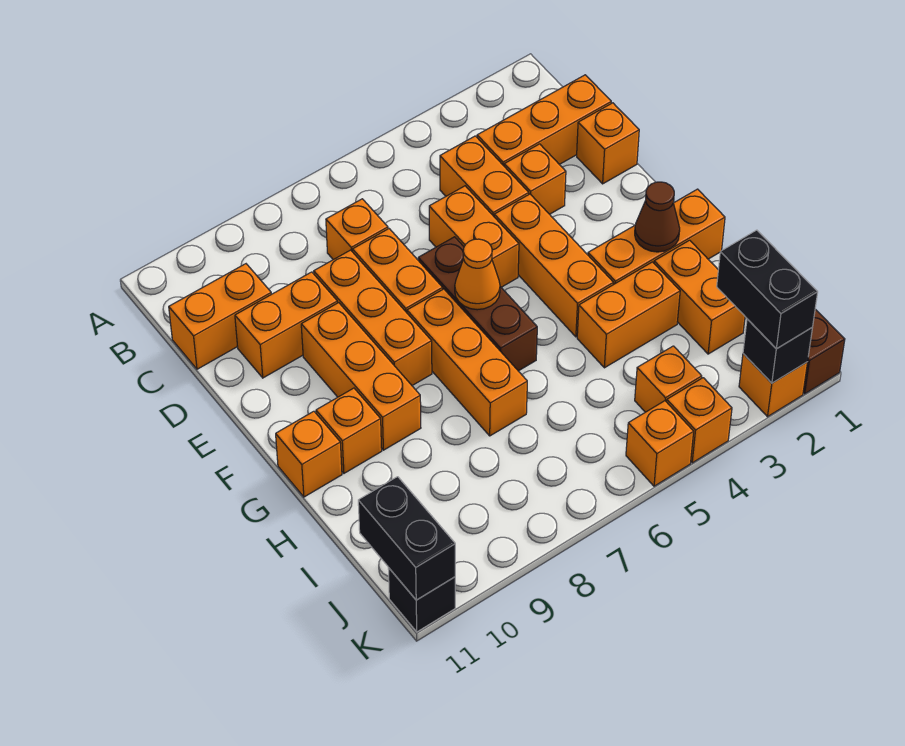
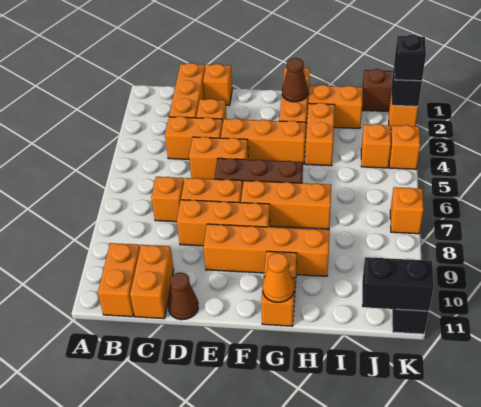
orange 1x2 brick [235,272,338,378] -> orange 1x2 brick moved to [98,243,140,317]
none -> brown 1x1 cone [168,272,198,320]
orange 1x3 brick [301,303,421,450] -> orange 1x4 brick [203,224,330,276]
orange 1x1 cone [455,239,500,310] -> orange 1x1 cone moved to [262,253,294,302]
black 1x2 brick [717,230,818,349] -> black 1x1 brick [394,34,426,81]
orange 1x1 brick [626,401,694,486] -> orange 1x1 brick moved to [390,187,424,234]

